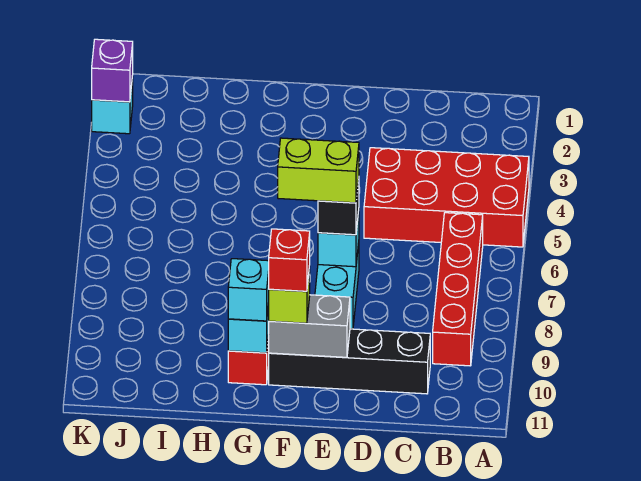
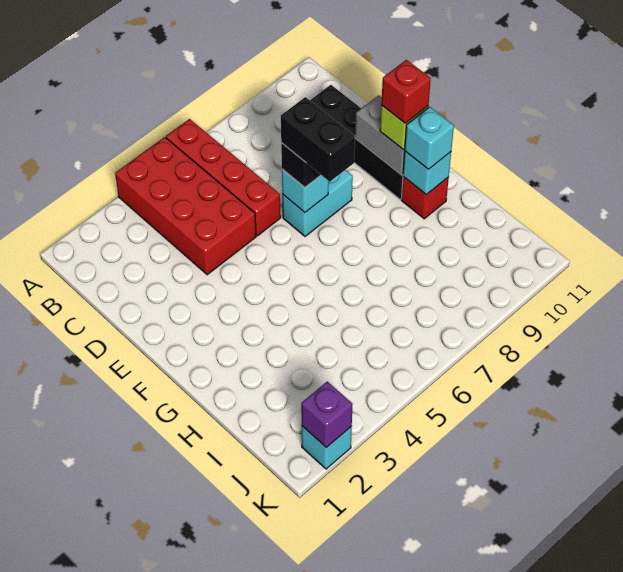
red 1x4 brick [433,213,483,366] -> red 1x4 brick turned to [166,119,281,236]
lime 1x2 brick [278,138,359,203] -> black 1x2 brick [281,97,355,182]

